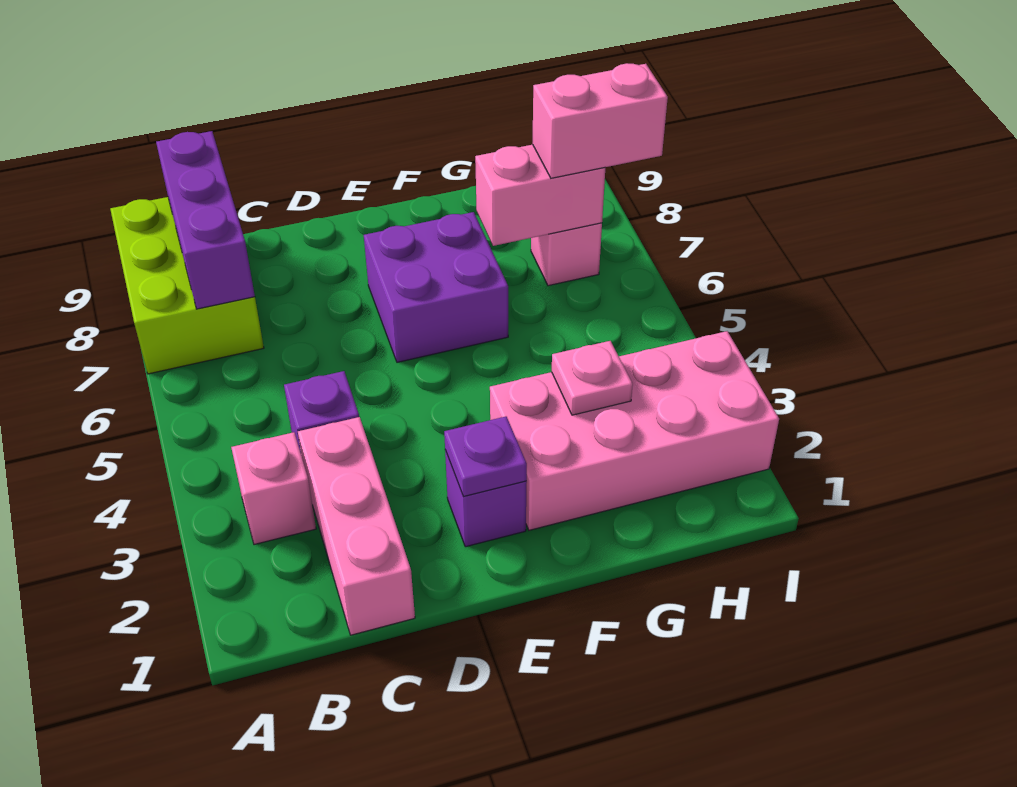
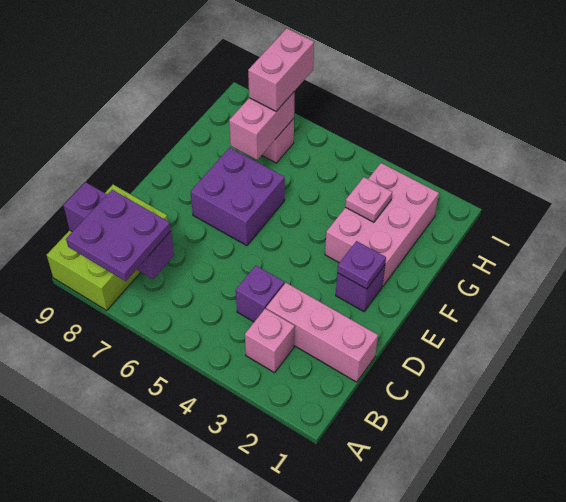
lime 2x3 brick [110,197,264,374] -> lime 2x3 brick turned to [47,185,168,310]
none -> purple 2x2 plate [66,190,171,281]
pink 2x4 brick [490,331,779,530] -> pink 2x3 brick [325,163,439,287]

